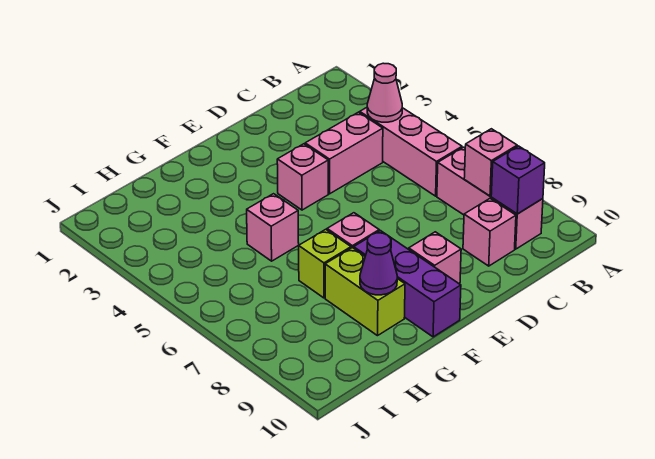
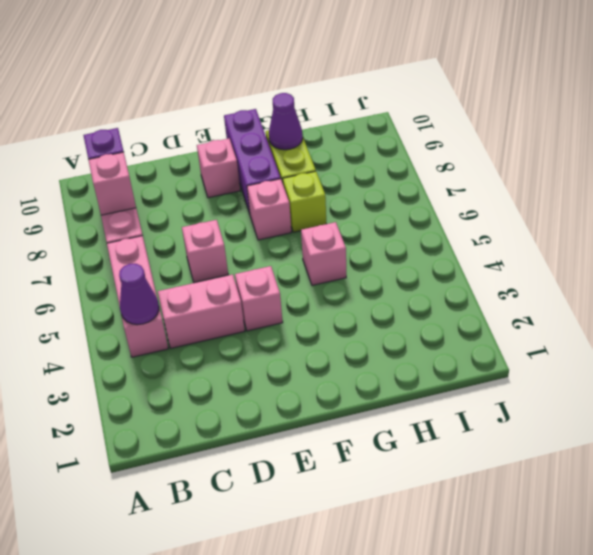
pink 1x1 cone [367,63,402,122] -> purple 1x1 cone [119,264,159,325]
pink 1x1 brick [463,199,516,266] -> pink 1x1 brick moved to [182,220,228,282]

